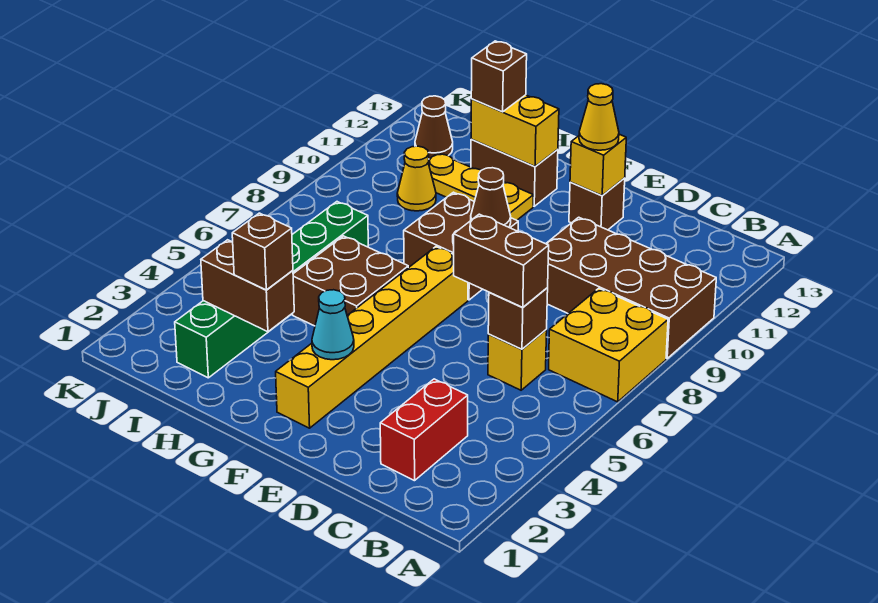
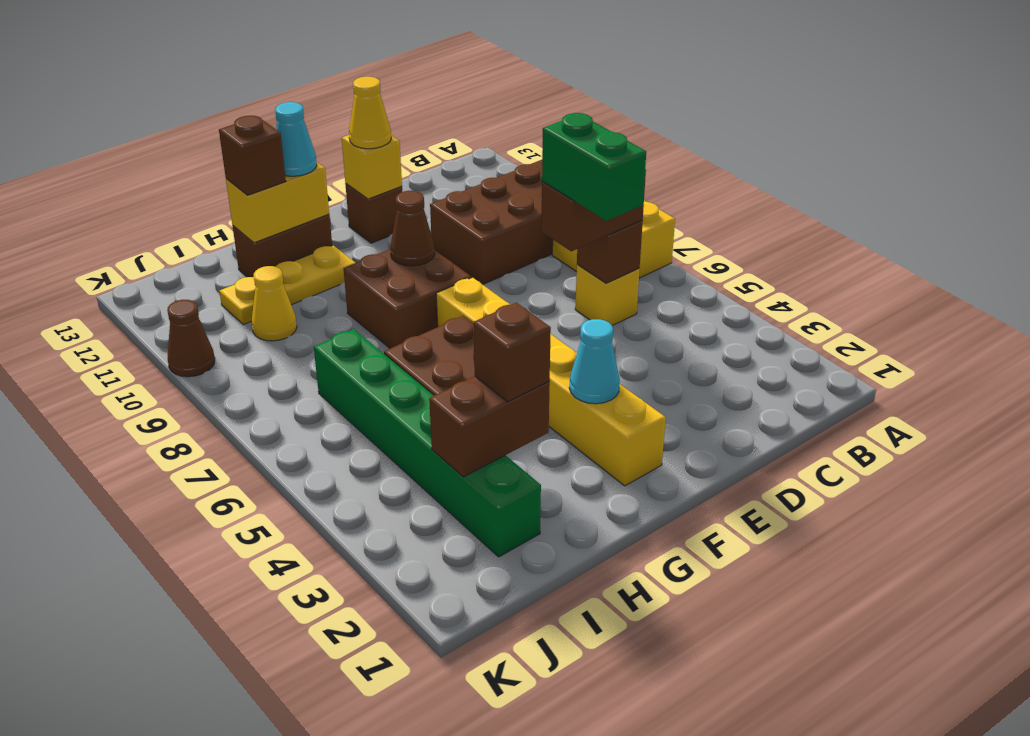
red 1x2 brick [380,379,468,481] -> none
none -> green 1x2 brick [542,113,646,221]
none -> cyan 1x1 cone [275,102,317,176]
brown 1x1 cone [415,96,453,159] -> brown 1x1 cone moved to [167,300,215,377]

